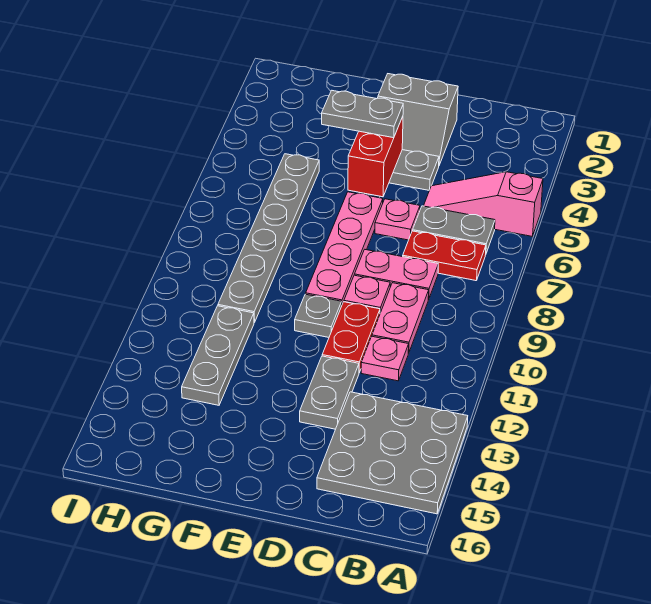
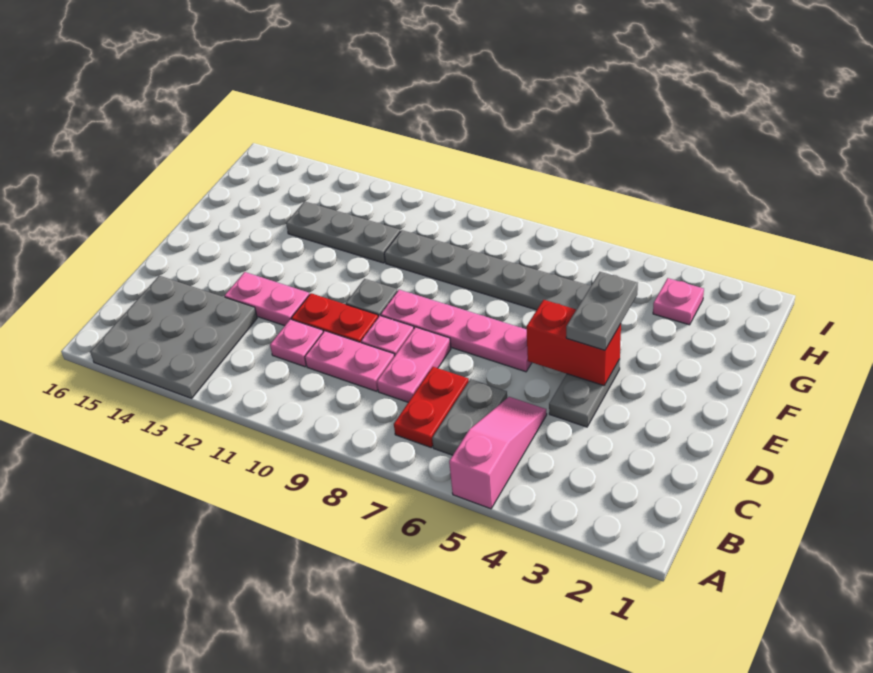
grey 2x2 slope [378,74,458,165] -> none
pink 1x1 plate [375,199,420,240] -> pink 1x1 plate moved to [653,278,704,325]
grey 1x2 plate [300,356,359,429] -> pink 1x2 plate [224,272,309,326]

